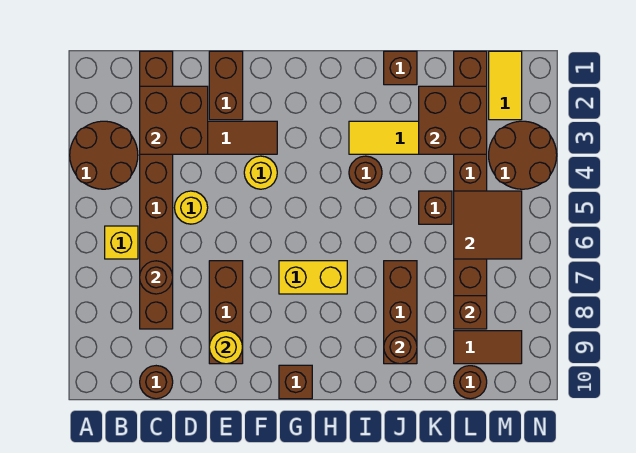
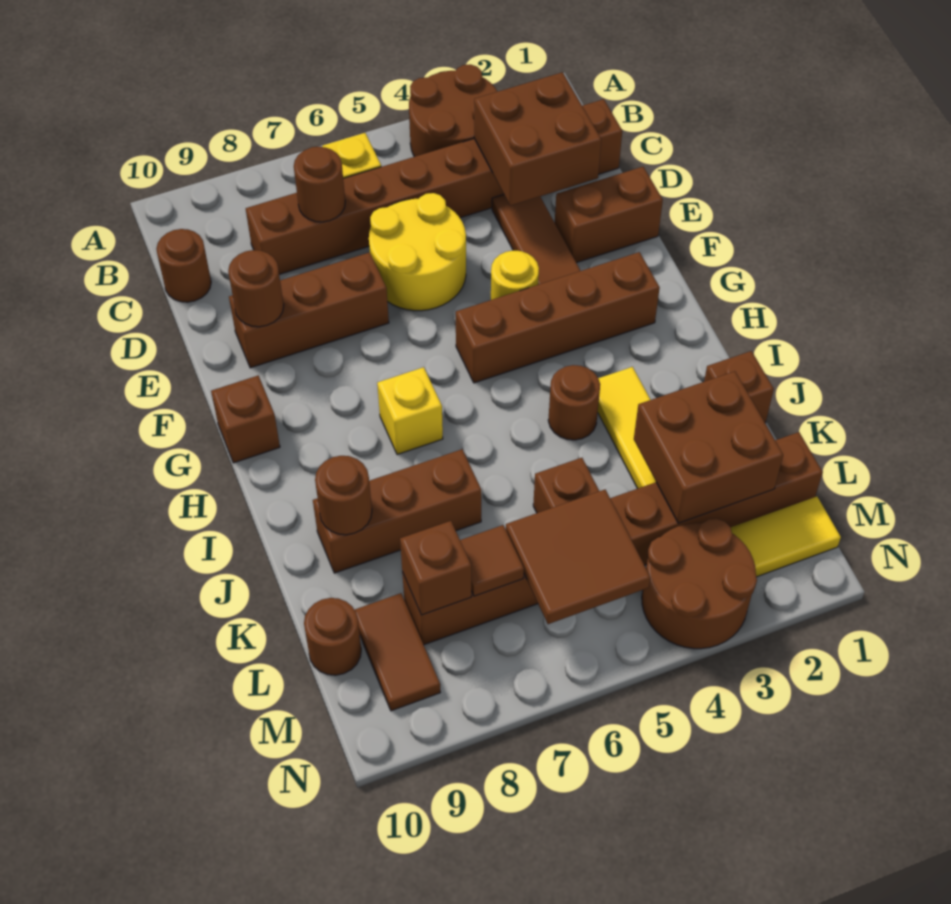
yellow 1x1 round brick [174,191,208,224] -> yellow 2x2 round brick [369,193,466,311]
yellow 1x1 round brick [209,331,243,364] -> brown 1x1 round brick [228,250,284,327]
none -> brown 1x4 brick [456,252,660,383]
yellow 1x2 brick [279,261,347,294] -> yellow 1x1 brick [377,367,443,455]
none -> brown 1x1 tile [460,525,524,596]

